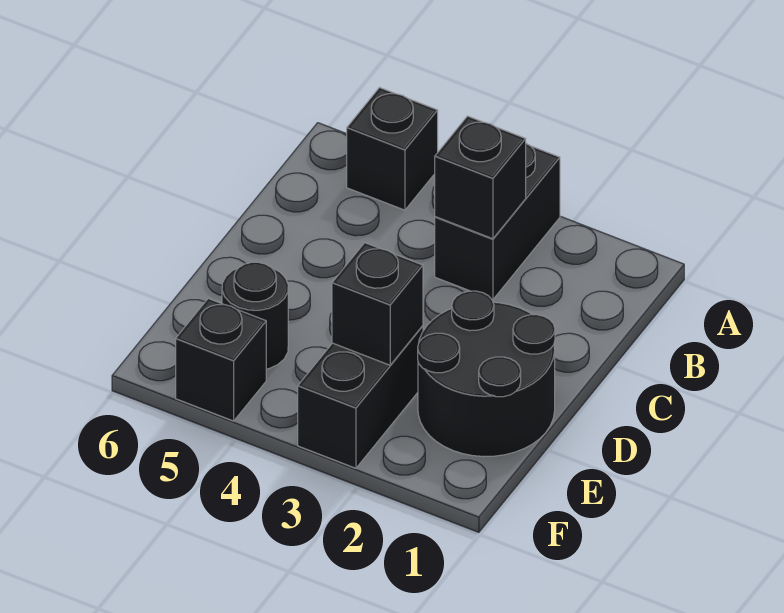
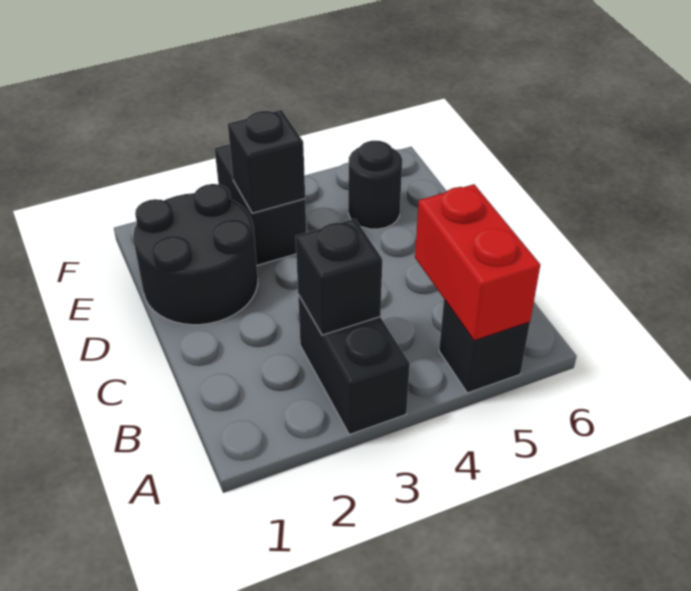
none -> red 1x2 brick [415,184,540,341]
black 1x1 brick [176,298,266,421] -> none

